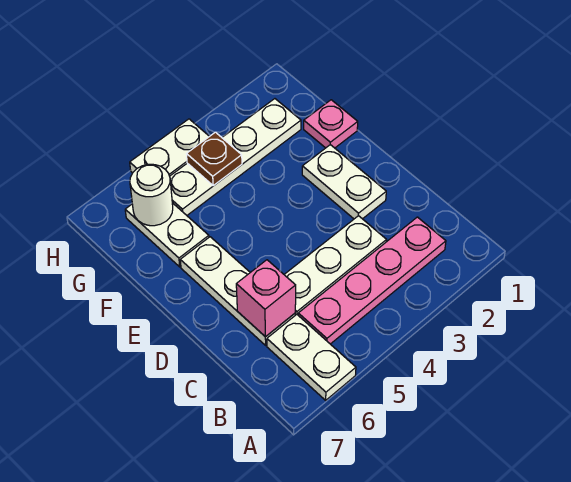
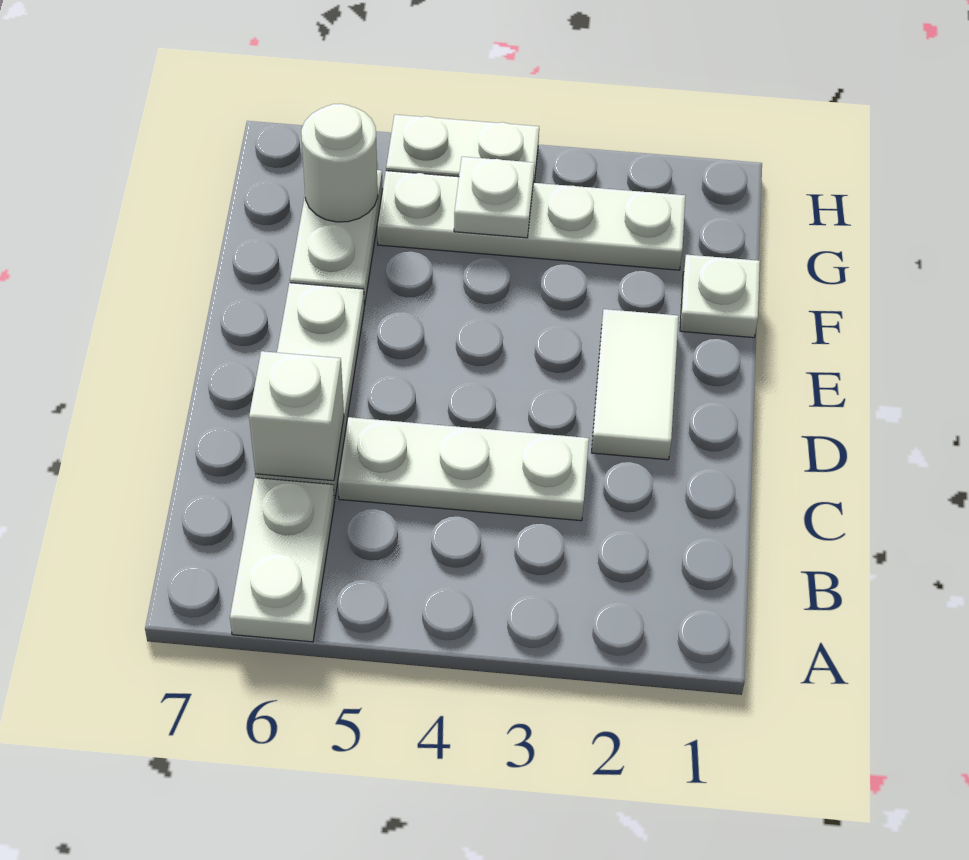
pink 1x4 plate [298,217,446,344] -> none
pink 1x1 brick [236,260,296,337] -> white 1x1 brick [249,351,344,481]
white 1x2 plate [302,145,386,219] -> white 1x2 tile [592,309,679,460]
pink 1x1 plate [304,100,358,148] -> white 1x1 plate [680,255,760,338]
brown 1x1 plate [187,132,242,186] -> white 1x1 plate [454,157,534,238]

